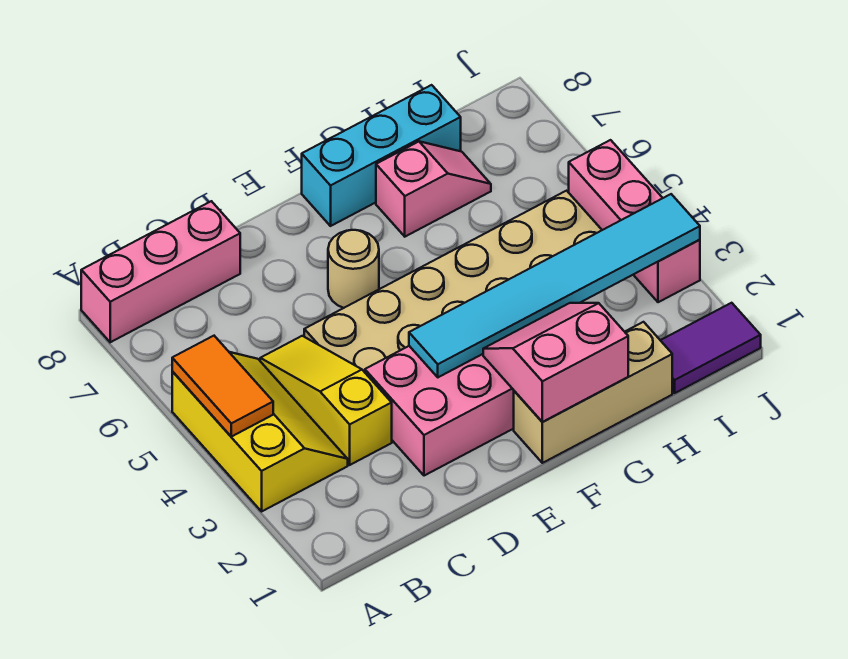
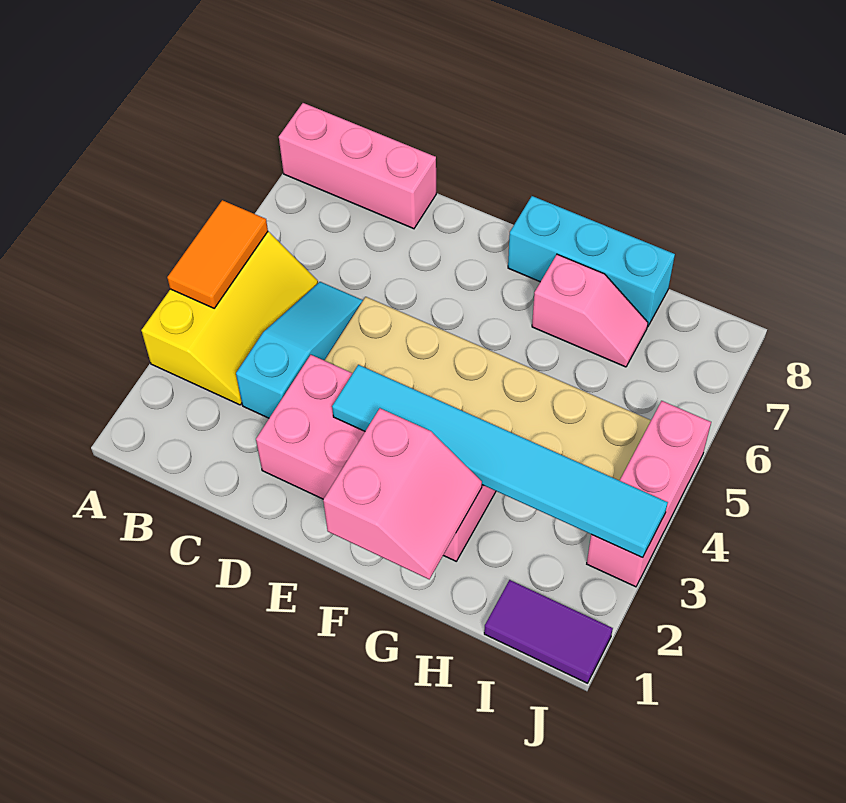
yellow 1x3 slope [260,336,392,465] -> cyan 1x3 slope [236,282,363,418]
tan 1x1 round brick [328,230,379,308] -> none
tan 1x3 brick [514,322,672,463] -> none
pink 2x2 slope [483,303,628,422] -> pink 2x2 slope turned to [323,408,482,579]

